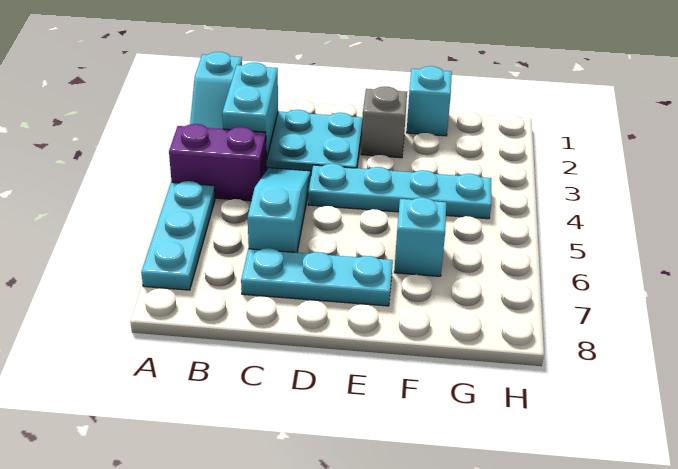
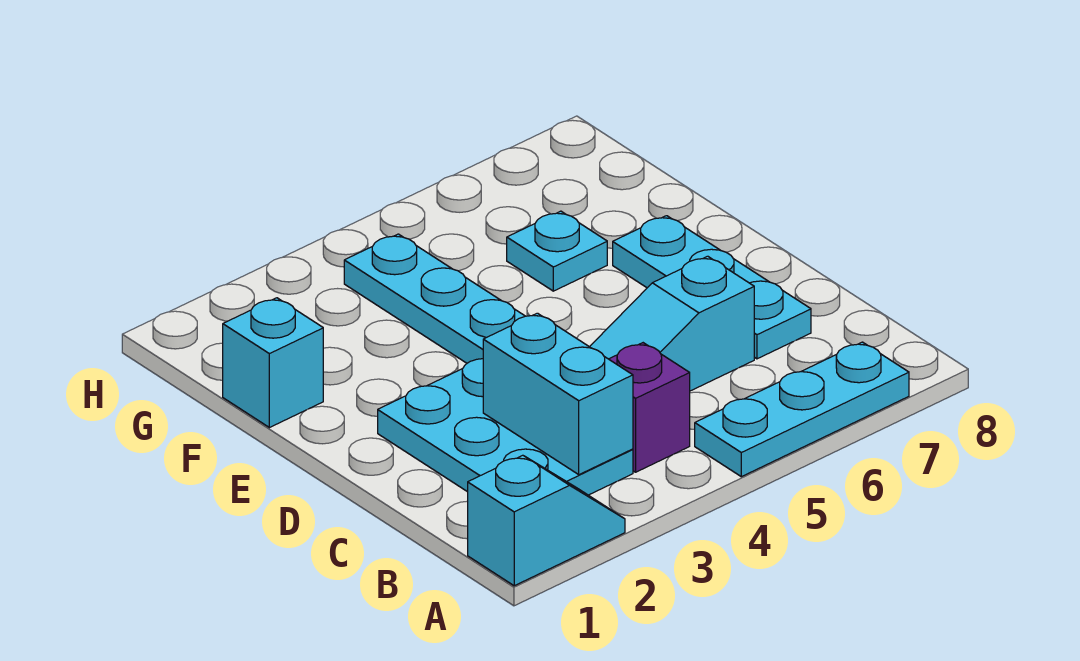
purple 1x2 brick [169,124,267,201] -> purple 1x1 brick [609,343,690,472]
cyan 1x2 brick [222,63,278,160] -> cyan 1x2 brick turned to [483,313,633,475]
grey 1x1 brick [361,87,407,158] -> none
cyan 1x1 brick [394,198,446,276] -> cyan 1x1 plate [507,211,607,291]

